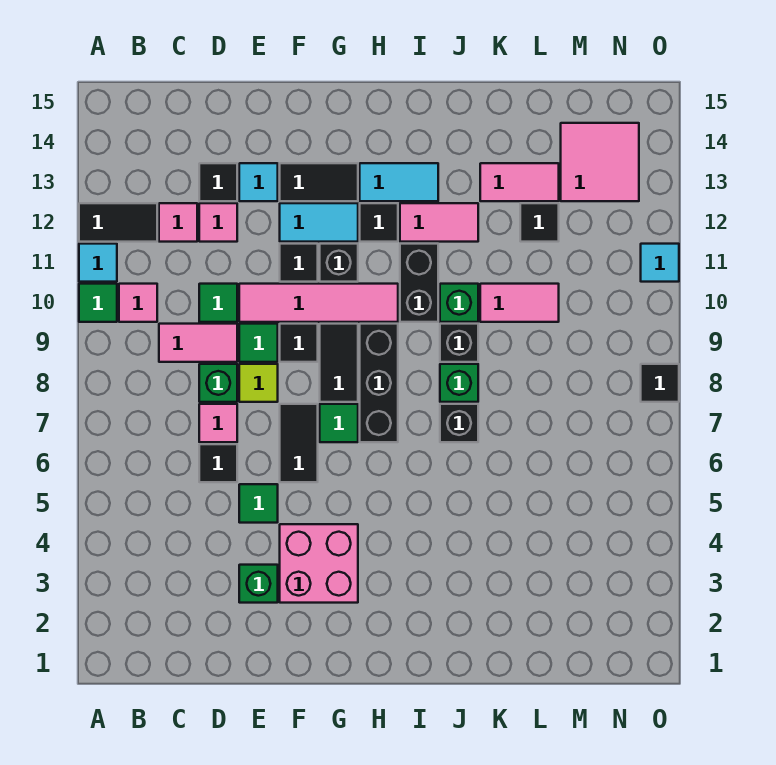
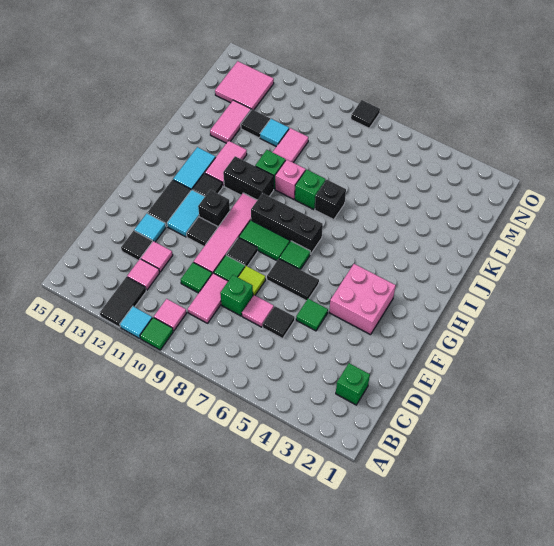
green 1x1 brick [239,565,278,603] -> green 1x1 brick moved to [336,363,370,405]
black 1x2 tile [320,324,358,402] -> green 1x2 tile [239,220,290,261]
black 1x1 brick [440,324,478,362] -> pink 1x1 brick [275,160,306,199]
cyan 1x1 tile [641,244,679,282] -> cyan 1x1 tile moved to [260,119,289,147]

